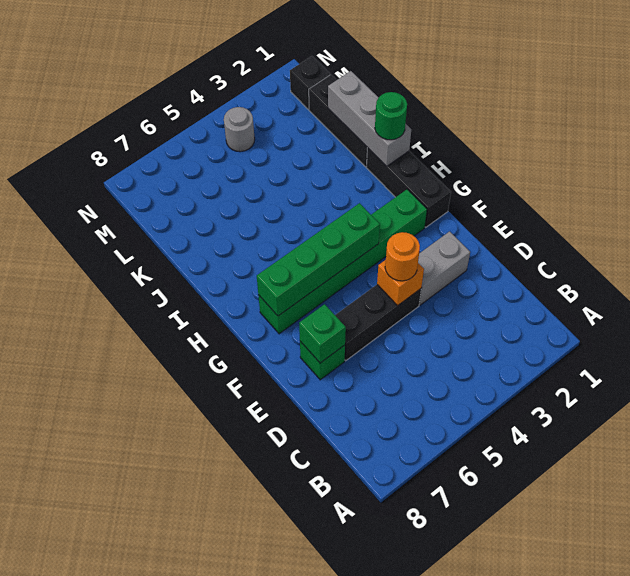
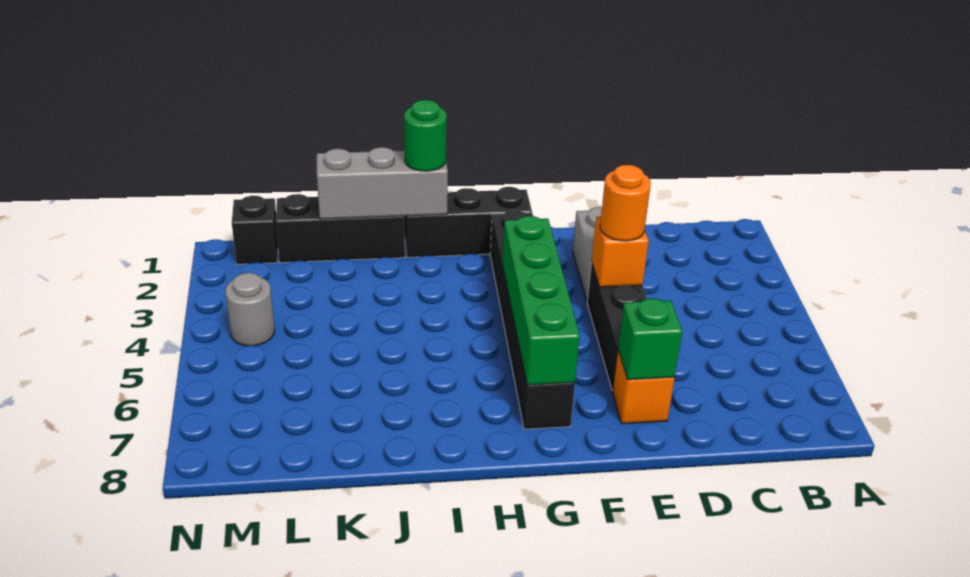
green 1x1 brick [300,341,345,380] -> orange 1x1 brick [613,350,675,424]
green 1x6 brick [258,189,427,334] -> black 1x6 brick [490,210,575,429]

